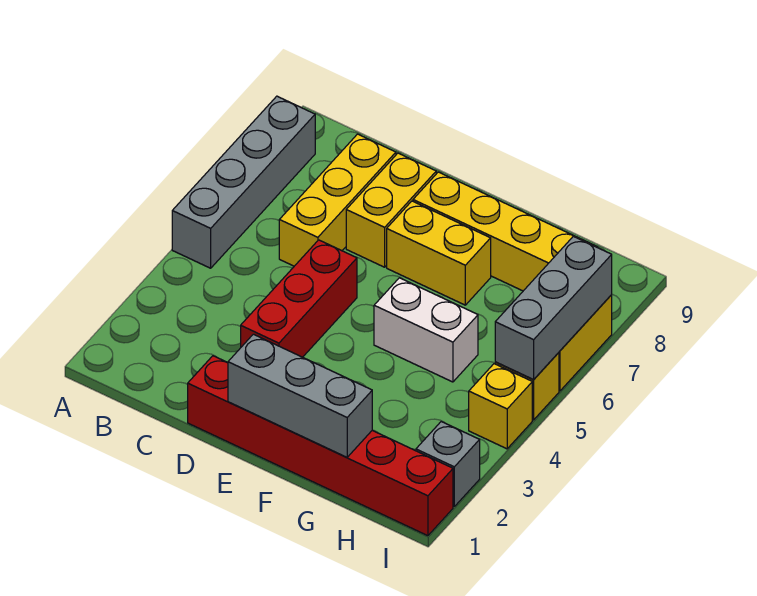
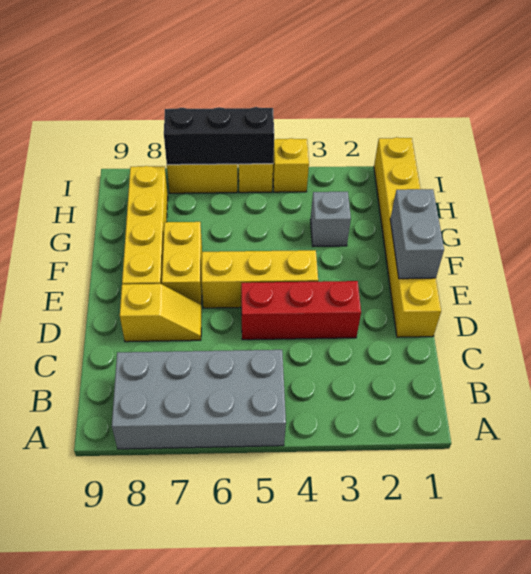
grey 1x4 brick [172,96,315,268] -> grey 2x4 brick [112,350,286,449]
yellow 1x3 brick [279,134,396,266] -> yellow 1x3 brick moved to [202,250,318,308]
red 1x6 brick [188,356,453,536] -> yellow 1x6 brick [374,137,441,337]
yellow 1x2 brick [346,153,436,267] -> yellow 1x2 slope [120,284,201,342]
grey 1x3 brick [228,334,372,457] -> grey 1x2 brick [390,189,444,279]
white 1x2 brick [374,278,478,382] -> none
grey 1x1 brick [416,422,480,507] -> grey 1x1 brick moved to [310,192,351,246]
grey 1x3 brick [495,236,612,379] -> black 1x3 brick [164,107,274,165]

